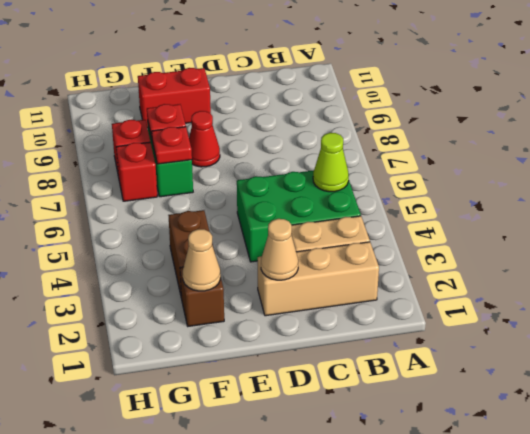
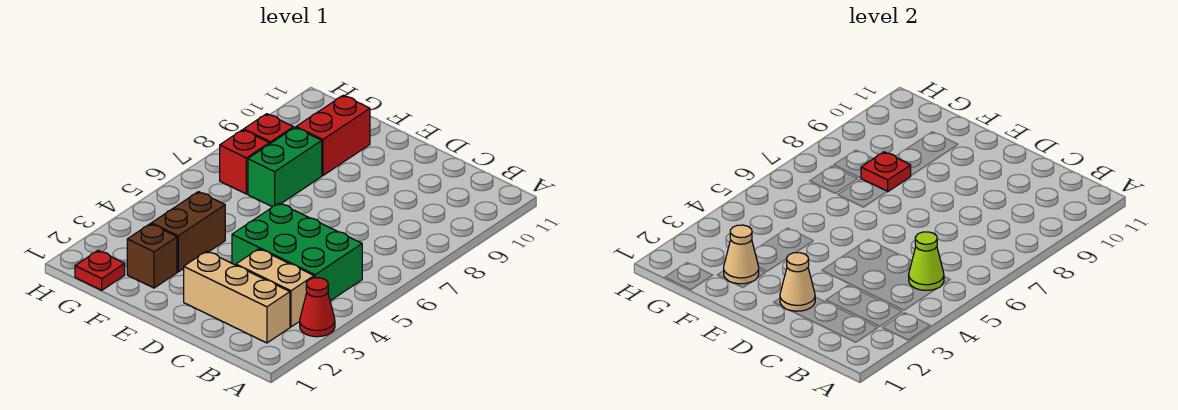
red 1x1 cone [189,111,220,167] -> red 1x1 cone moved to [300,278,335,337]
red 1x2 brick [138,68,211,128] -> red 1x2 brick turned to [296,95,370,176]
red 1x1 plate [152,127,192,164] -> red 1x1 plate moved to [75,251,125,290]

